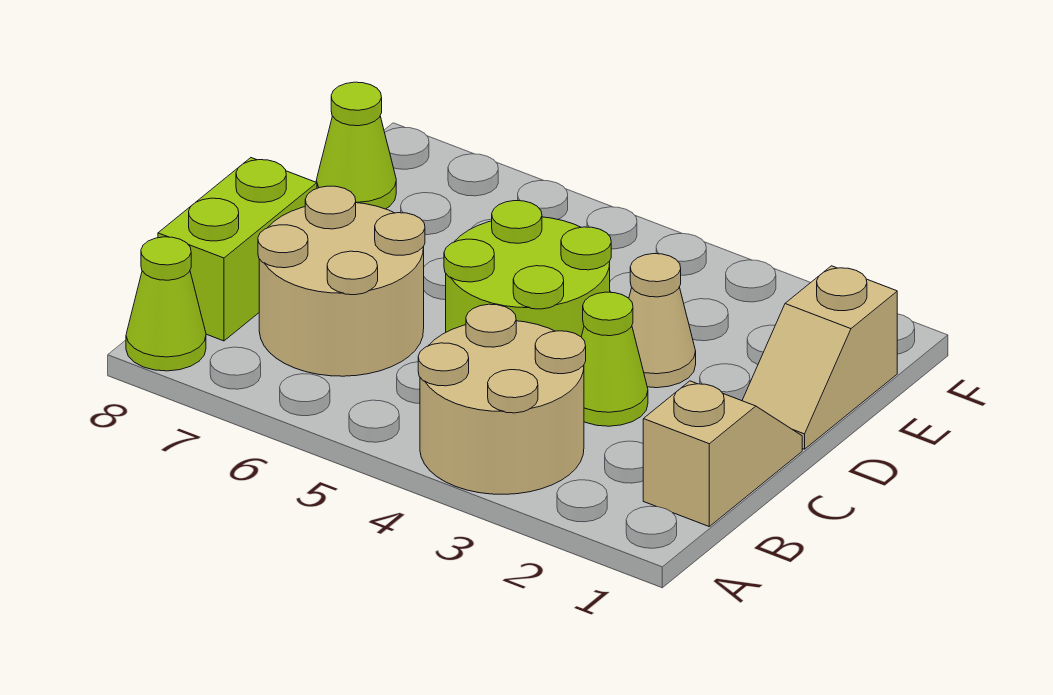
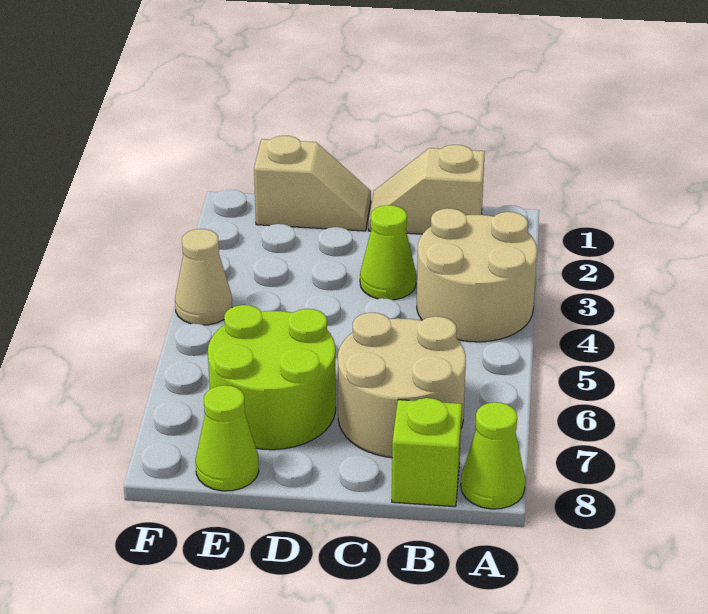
lime 1x2 brick [158,158,317,341] -> lime 1x1 brick [392,398,462,507]
lime 2x2 round brick [444,201,611,337] -> lime 2x2 round brick moved to [208,305,336,450]
tan 1x1 cone [629,254,696,388] -> tan 1x1 cone moved to [175,229,232,325]

